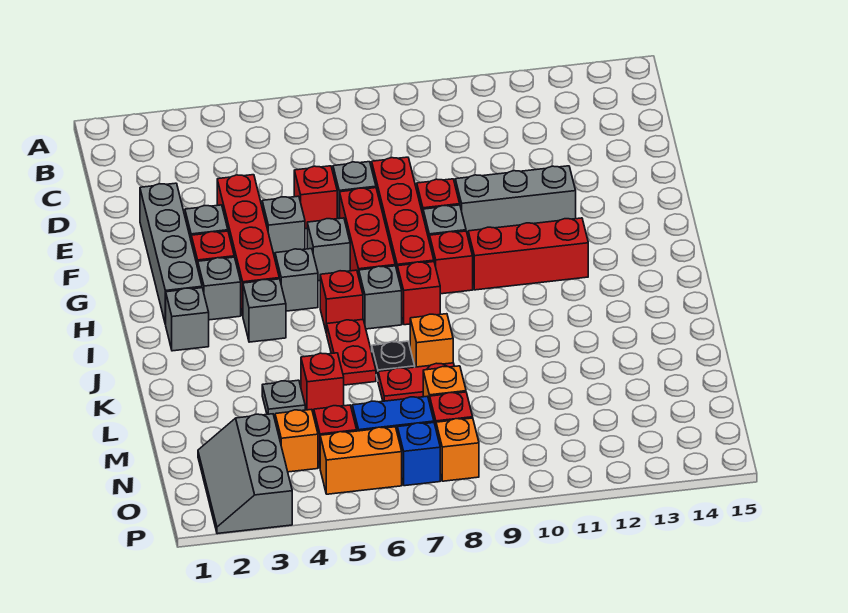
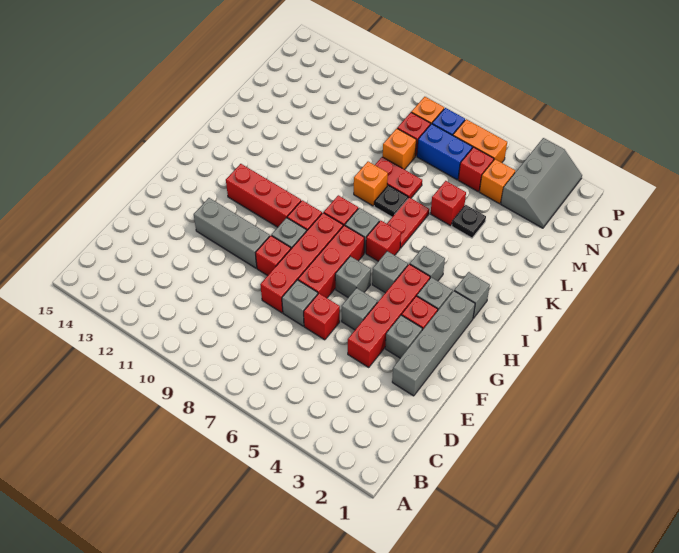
grey 1x1 plate [262,380,305,419] -> black 1x1 plate [452,205,486,238]

